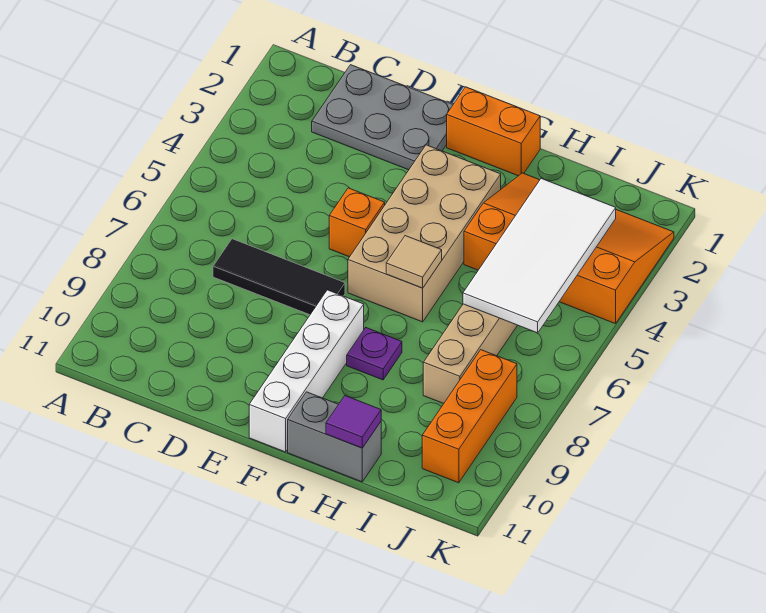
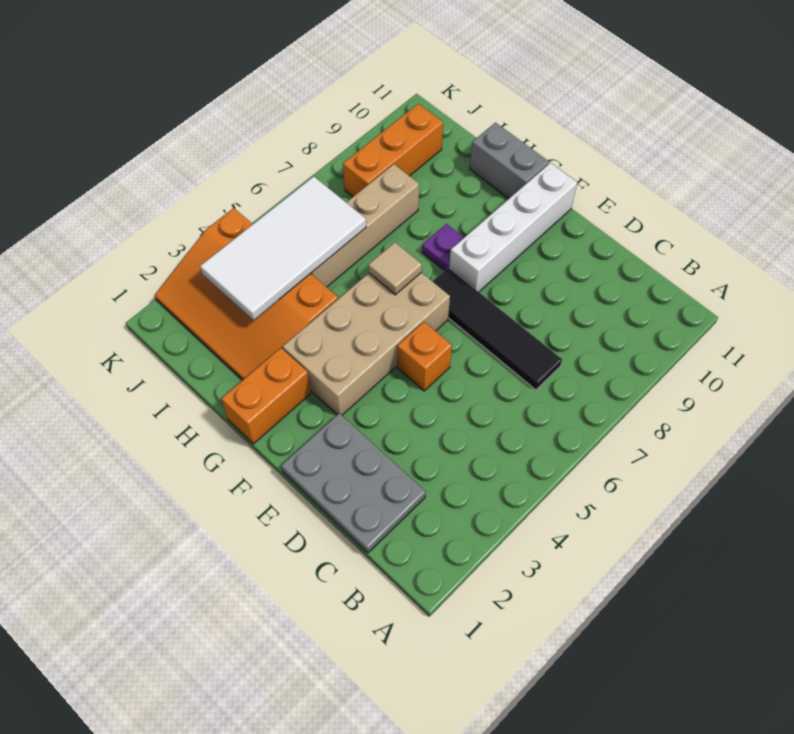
black 1x3 tile [213,239,345,315] -> black 1x4 tile [432,268,562,390]
orange 1x2 brick [447,87,540,176] -> orange 1x2 brick turned to [221,348,311,444]
purple 1x1 tile [326,396,381,448] -> none

